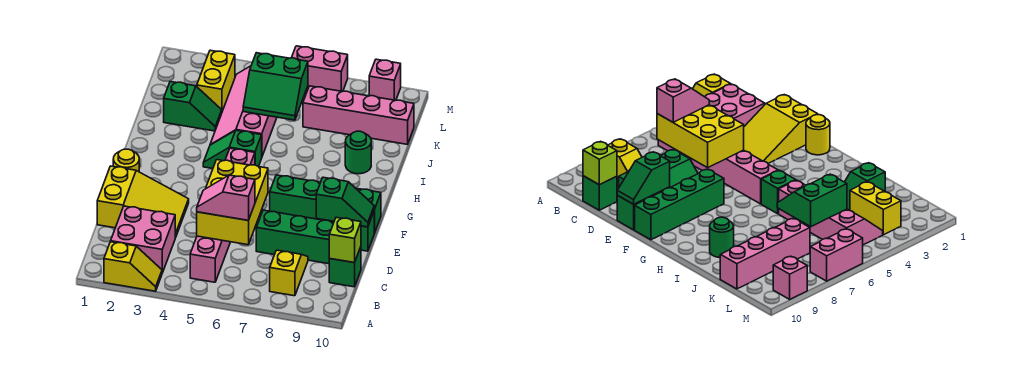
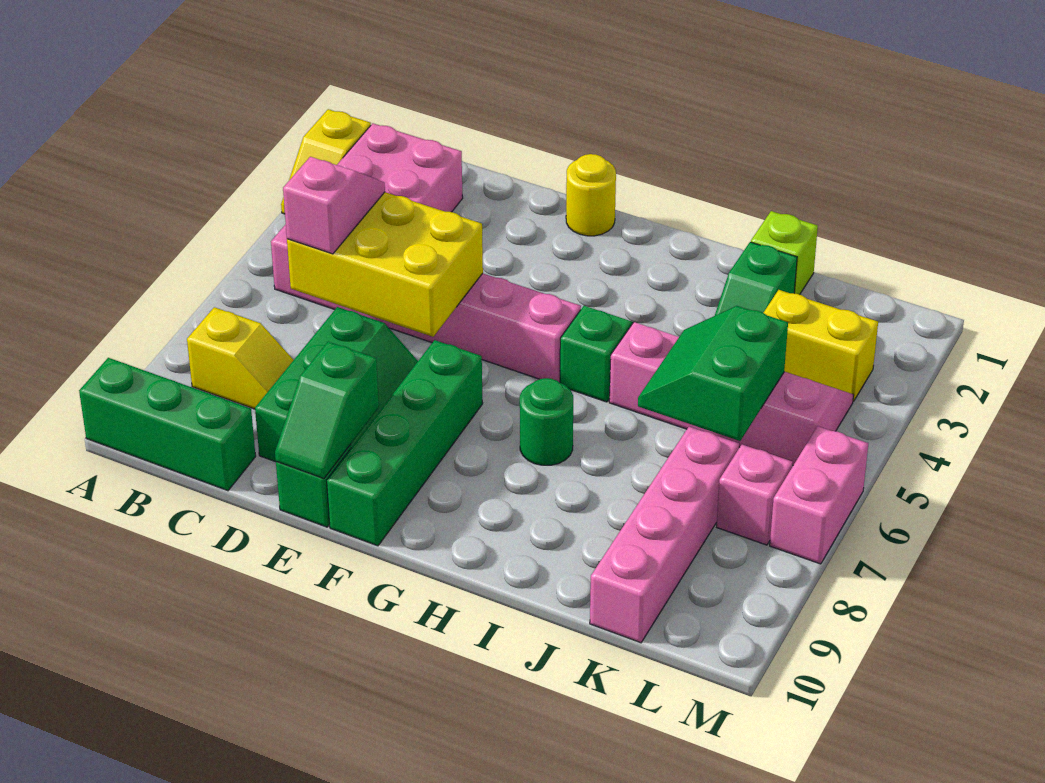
green 1x1 brick [329,247,361,287] -> green 1x3 brick [79,358,256,491]
lime 1x1 brick [329,217,361,263] -> lime 1x1 brick moved to [751,211,818,295]
yellow 2x3 slope [97,166,189,238] -> none
green 1x1 round brick [345,131,371,174] -> green 1x1 round brick moved to [520,378,573,465]
pink 1x1 brick [369,59,401,100] -> pink 1x1 brick moved to [717,445,793,545]

